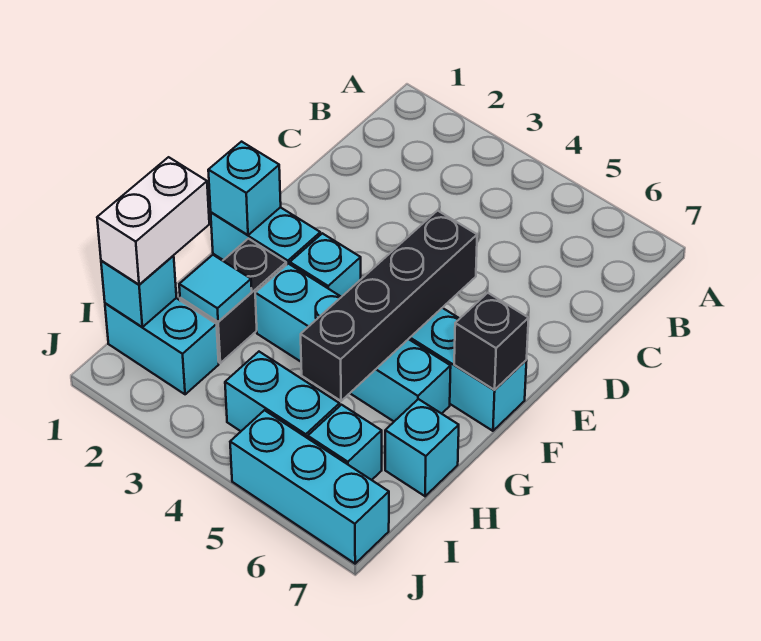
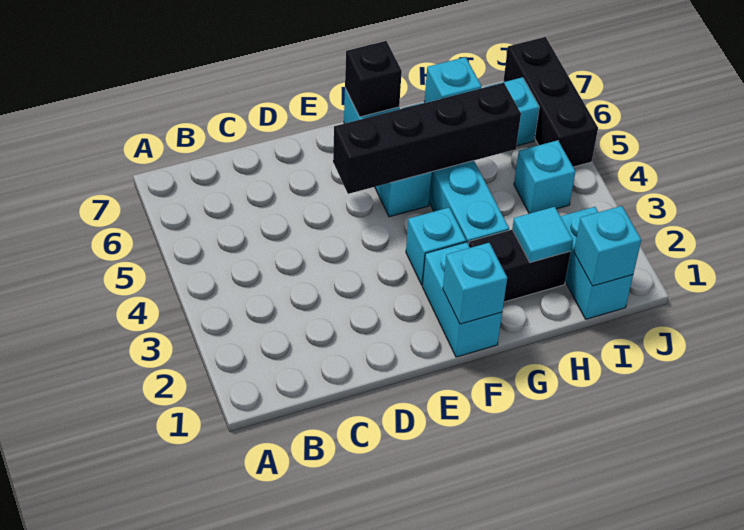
white 1x2 brick [97,157,209,285] -> none
cyan 1x2 brick [225,352,340,438] -> cyan 1x1 brick [514,140,575,214]
cyan 1x3 brick [230,410,389,564] -> black 1x3 brick [503,37,598,167]

